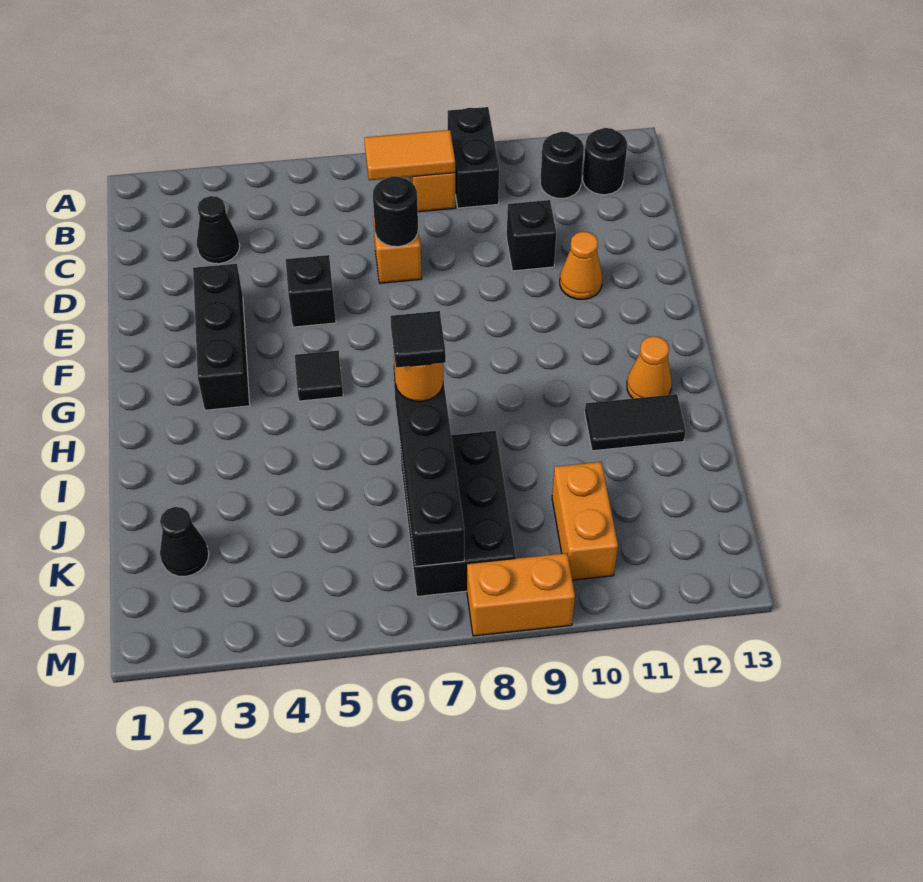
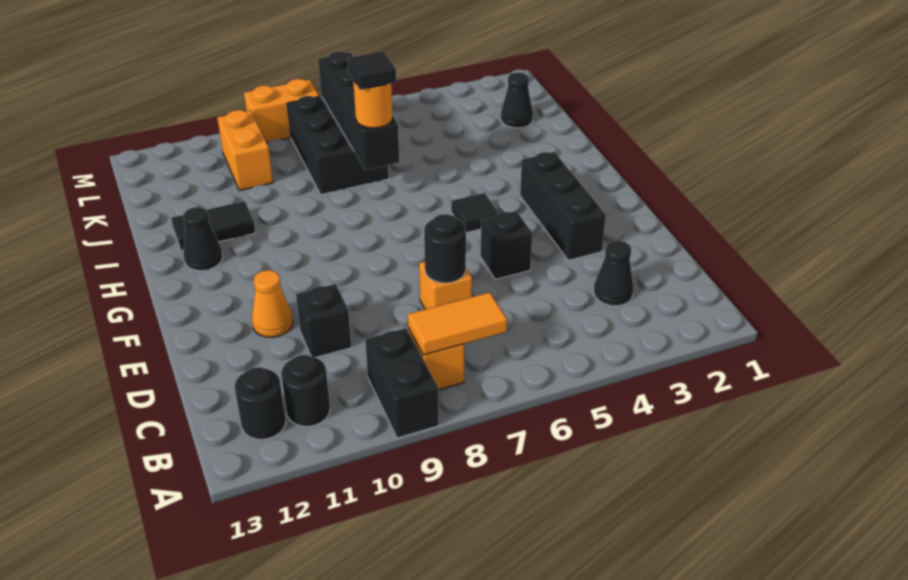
orange 1x1 cone [627,336,672,398] -> black 1x1 cone [183,207,223,271]

